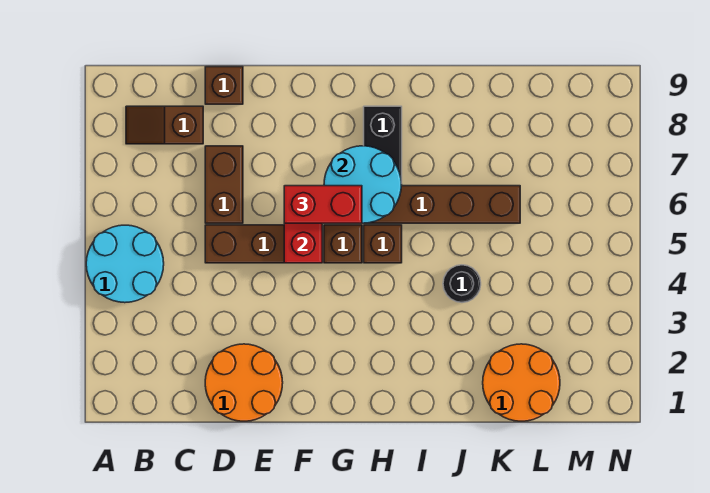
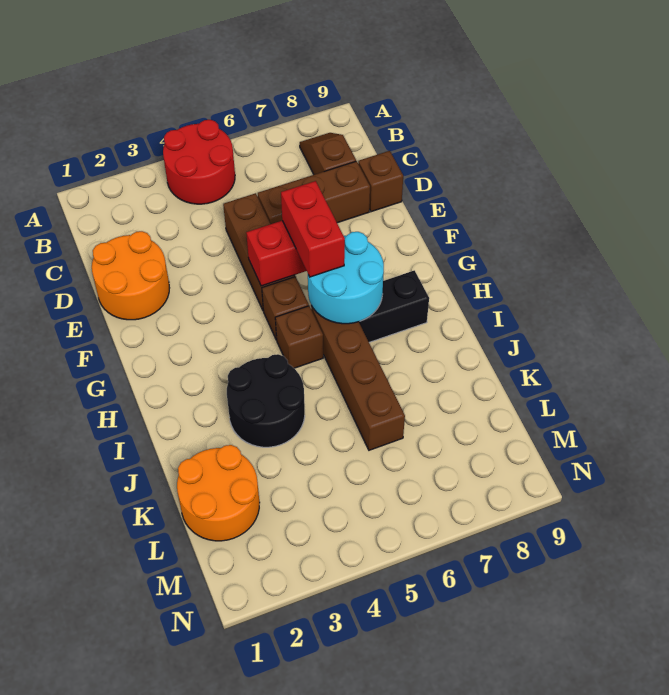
cyan 2x2 round brick [86,225,164,303] -> red 2x2 round brick [163,120,235,204]
brown 1x2 brick [205,146,243,223] -> brown 1x3 brick [258,161,370,224]
black 1x1 round brick [443,265,481,302] -> black 2x2 round brick [227,354,305,447]

